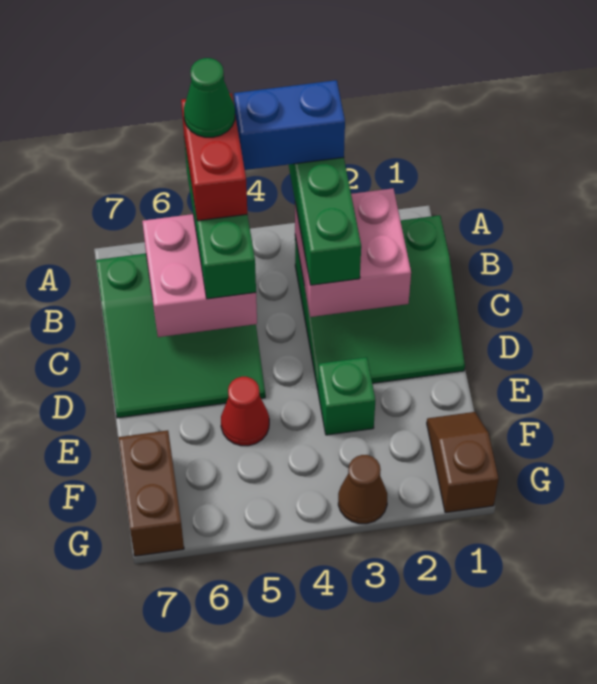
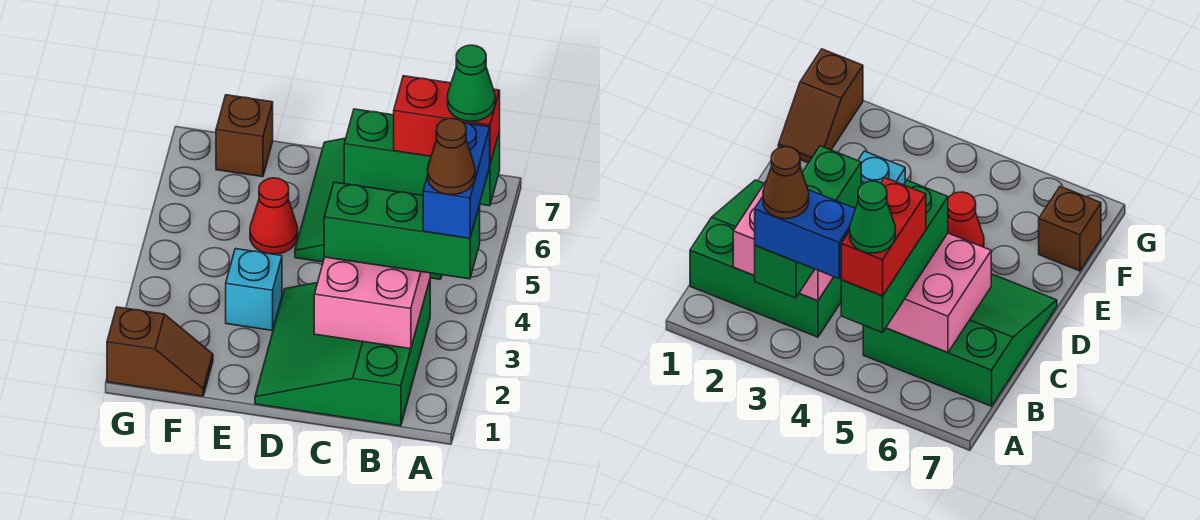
green 1x1 brick [318,357,375,435] -> cyan 1x1 brick [226,249,282,330]
brown 1x2 brick [118,430,184,556] -> brown 1x1 brick [216,95,273,177]
brown 1x1 cone [338,455,387,524] -> brown 1x1 cone moved to [428,118,475,195]

